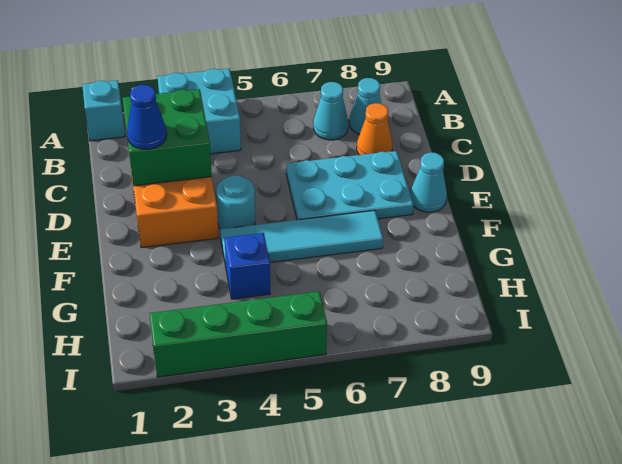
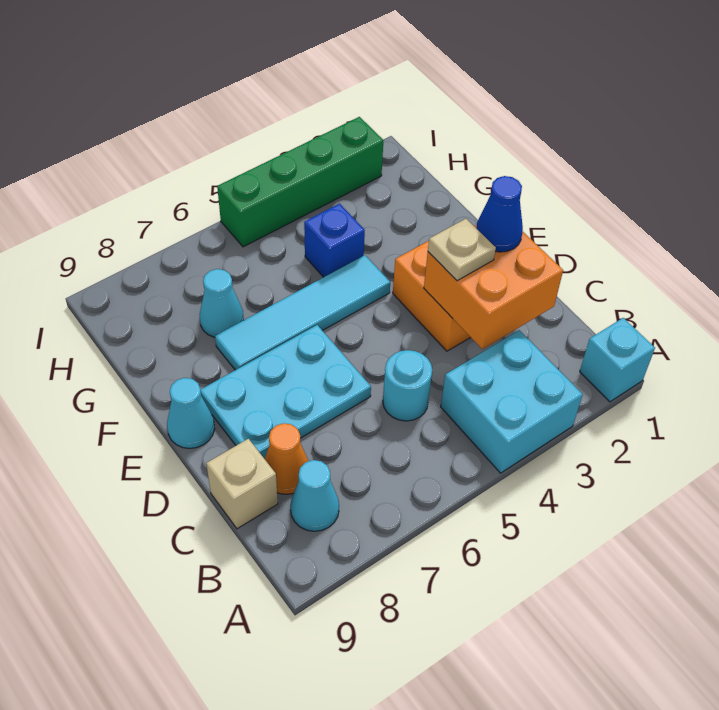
cyan 1x1 cone [313,82,348,140] -> cyan 1x1 cone moved to [200,269,244,337]
green 2x2 brick [123,89,212,186] -> orange 2x2 brick [424,225,563,349]
none -> tan 1x1 brick [206,439,278,529]
none -> tan 1x1 plate [428,219,496,281]
cyan 1x1 round brick [216,175,255,229] -> cyan 1x1 round brick moved to [383,350,432,421]

